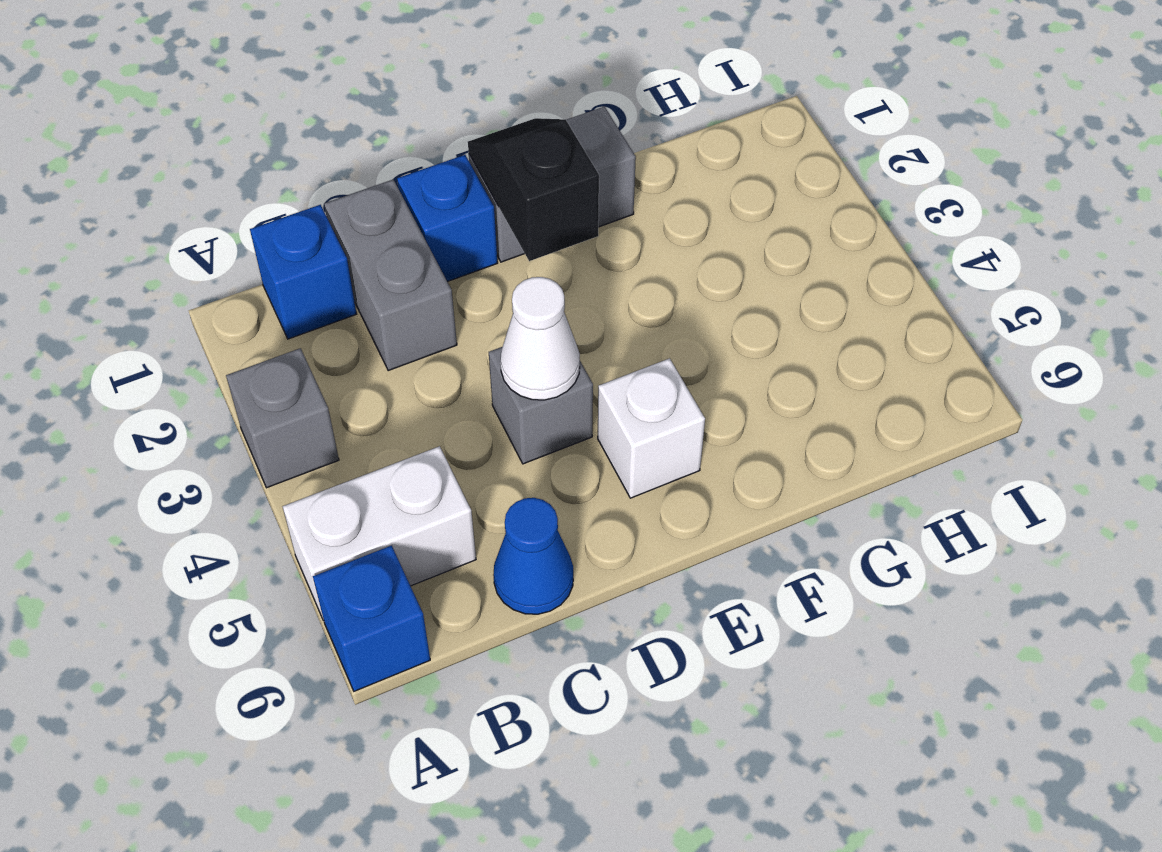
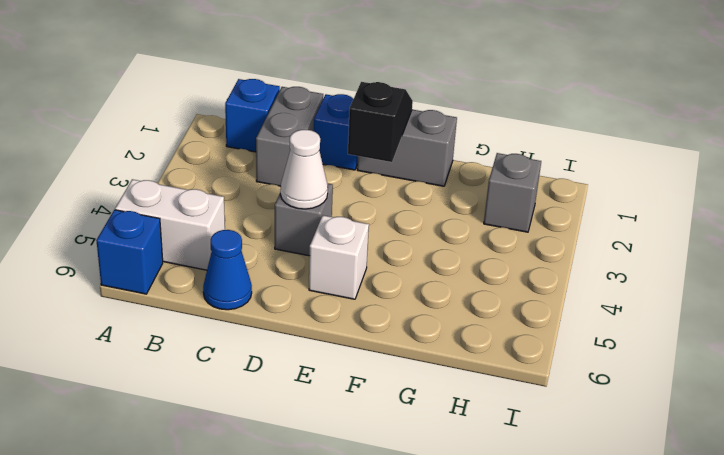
grey 1x1 brick [226,348,339,488] -> grey 1x1 brick moved to [484,153,541,232]

